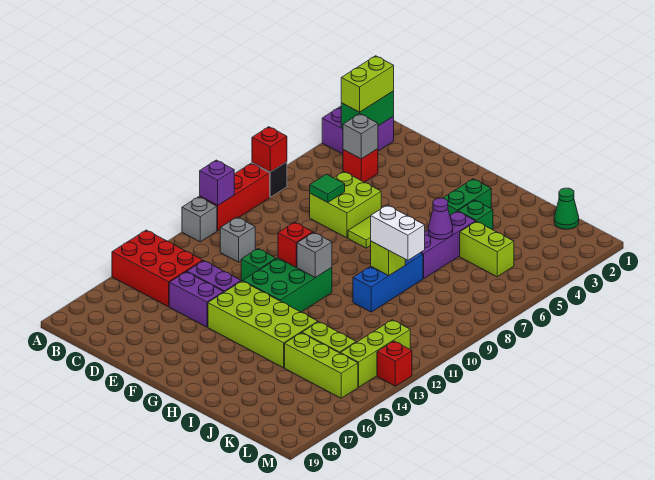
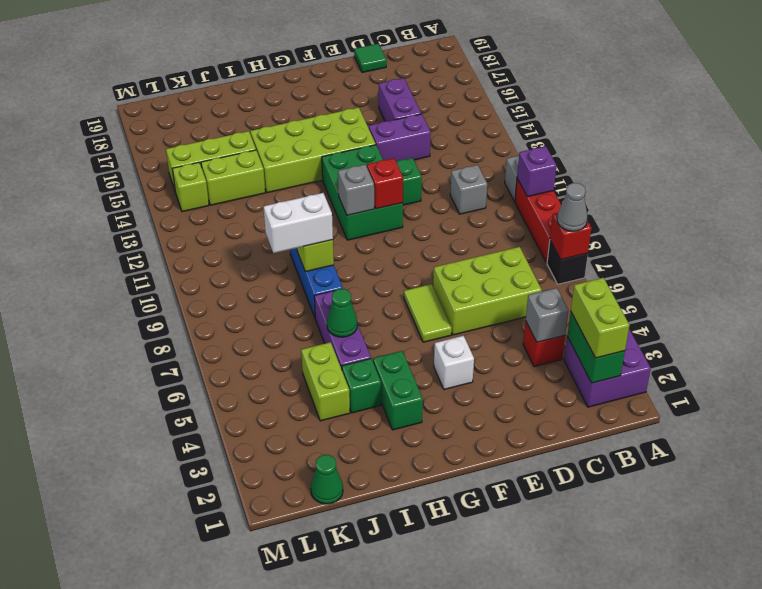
none -> grey 1x1 cone [557,183,588,231]
red 2x3 brick [112,230,203,307] -> none
lime 2x2 brick [310,172,381,238] -> lime 2x3 brick [433,247,542,335]
green 1x1 tile [310,174,345,203] -> green 1x1 tile moved to [354,44,387,72]
purple 1x2 brick [169,272,224,327] -> purple 1x2 brick turned to [379,78,421,121]
none -> white 1x1 brick [434,336,474,389]
purple 1x1 cone [428,198,453,239] -> green 1x1 cone [327,289,357,337]
lime 1x2 brick [460,221,514,277] -> lime 1x2 brick turned to [301,342,350,421]
lime 1x3 brick [340,320,410,387] -> lime 1x1 brick [172,163,209,212]
red 1x1 brick [377,341,412,386] -> none

